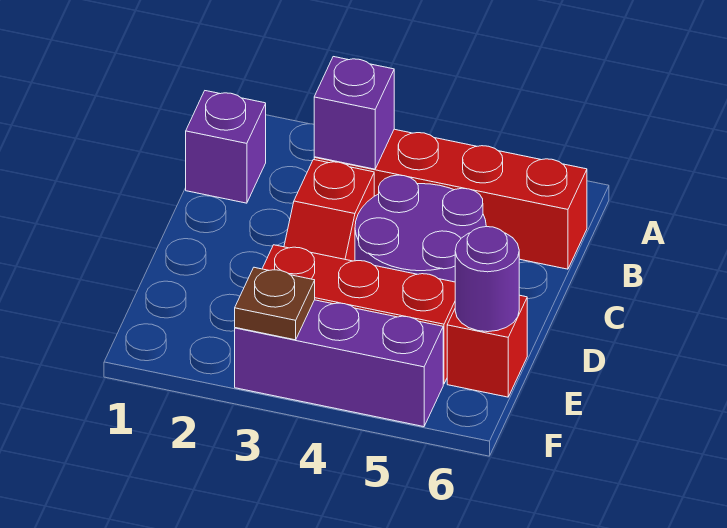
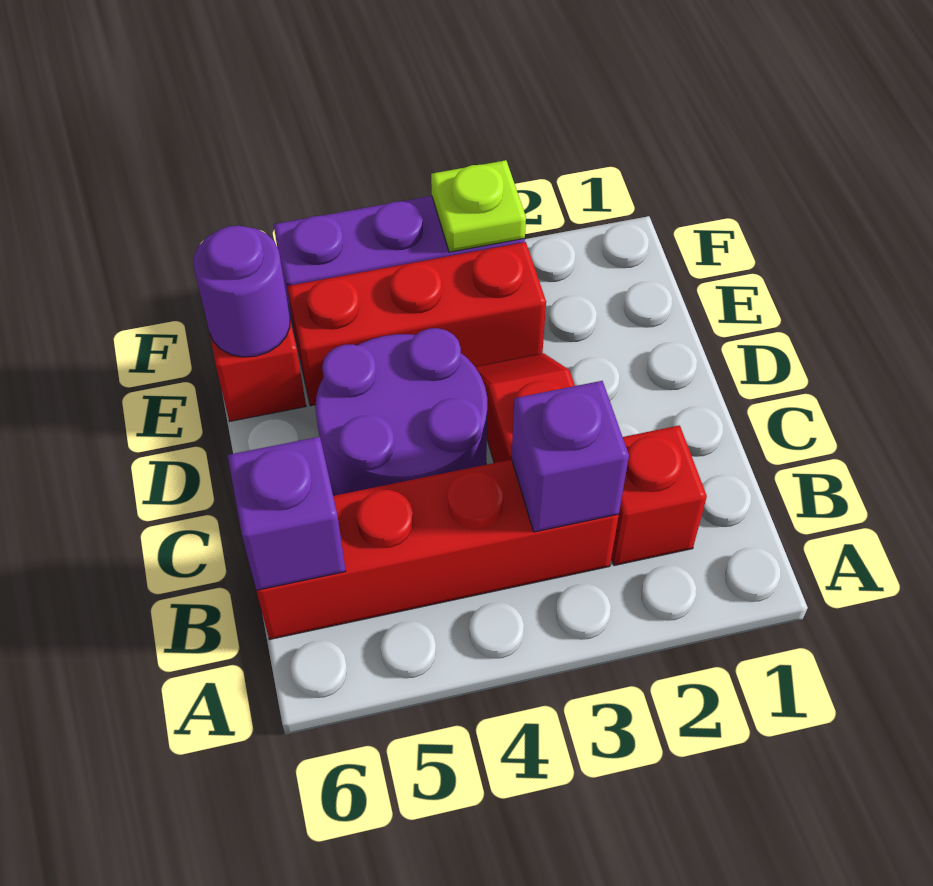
purple 1x1 brick [186,91,266,203] -> purple 1x1 brick moved to [228,437,346,590]
none -> red 1x1 brick [611,425,707,566]
brown 1x1 plate [235,267,315,340] -> lime 1x1 plate [431,160,526,252]

